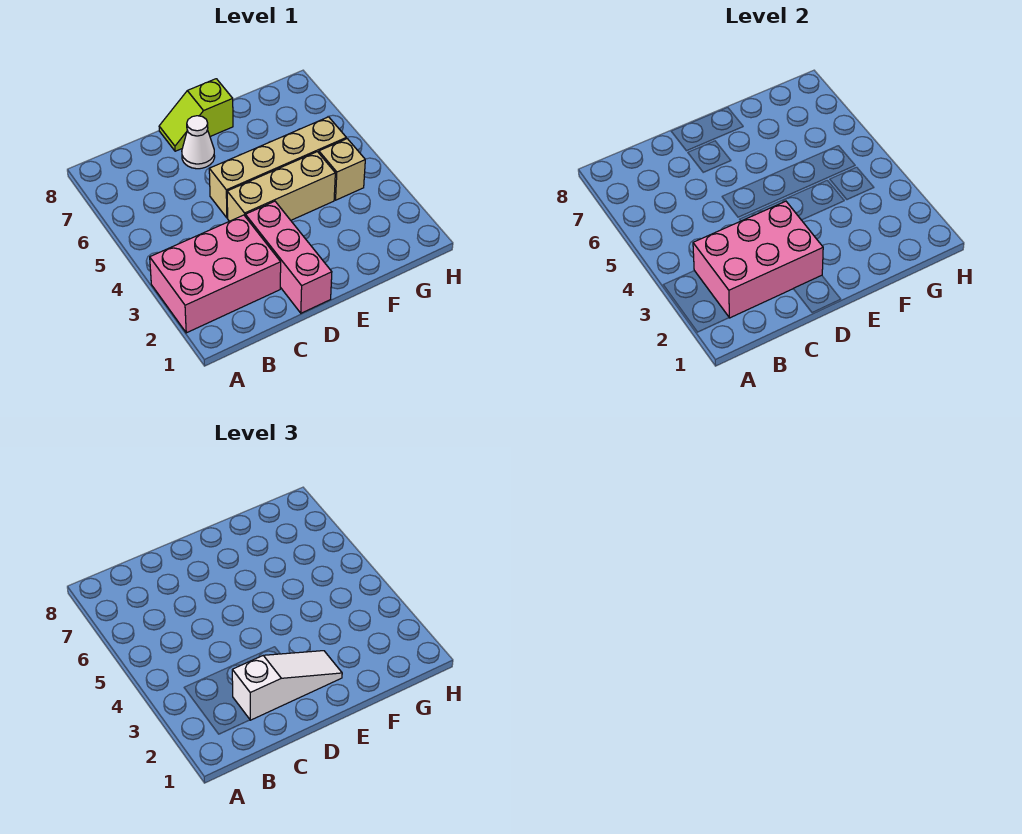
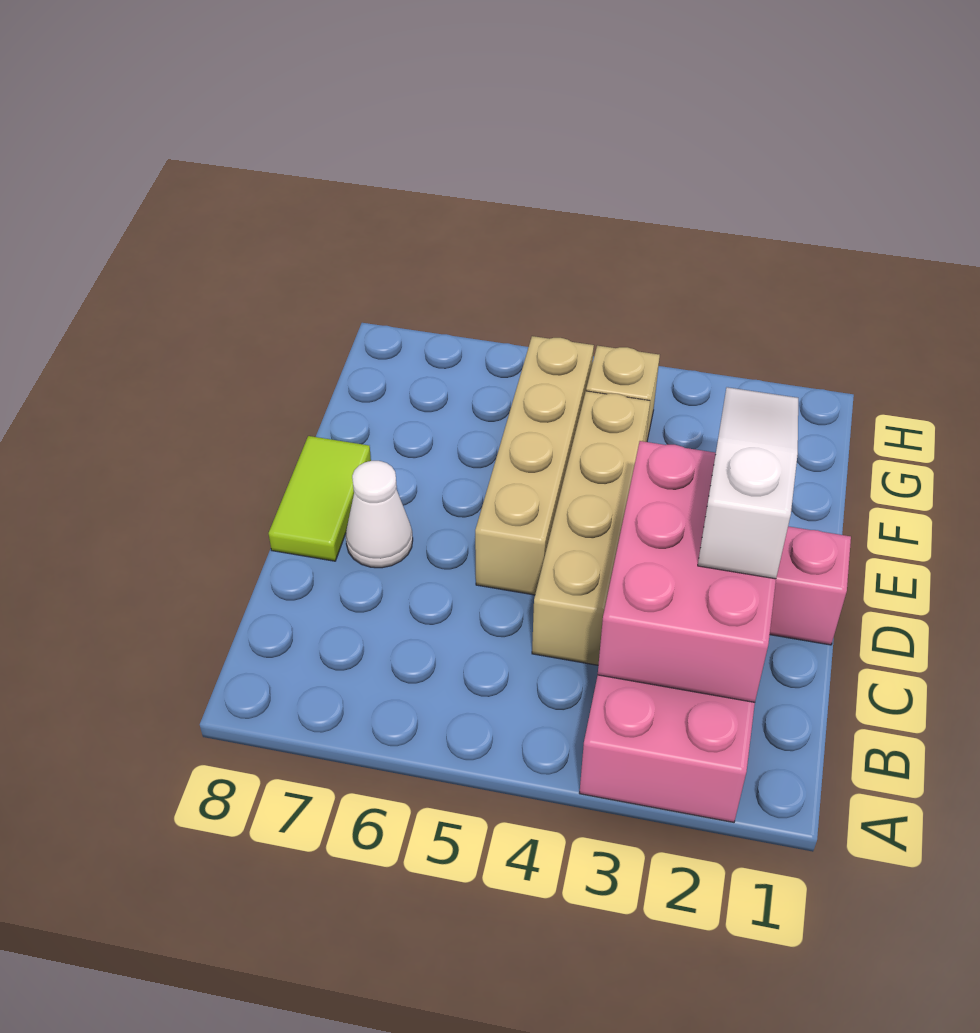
tan 1x3 brick [227,152,335,221] -> tan 1x4 brick [532,391,650,665]
lime 1x2 slope [159,79,233,151] -> lime 1x2 tile [269,436,371,561]

